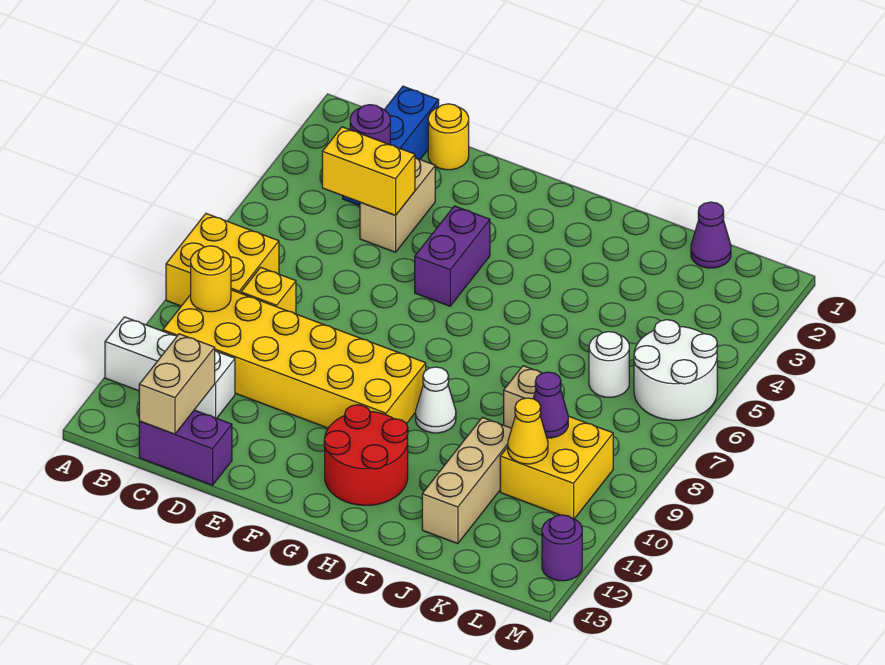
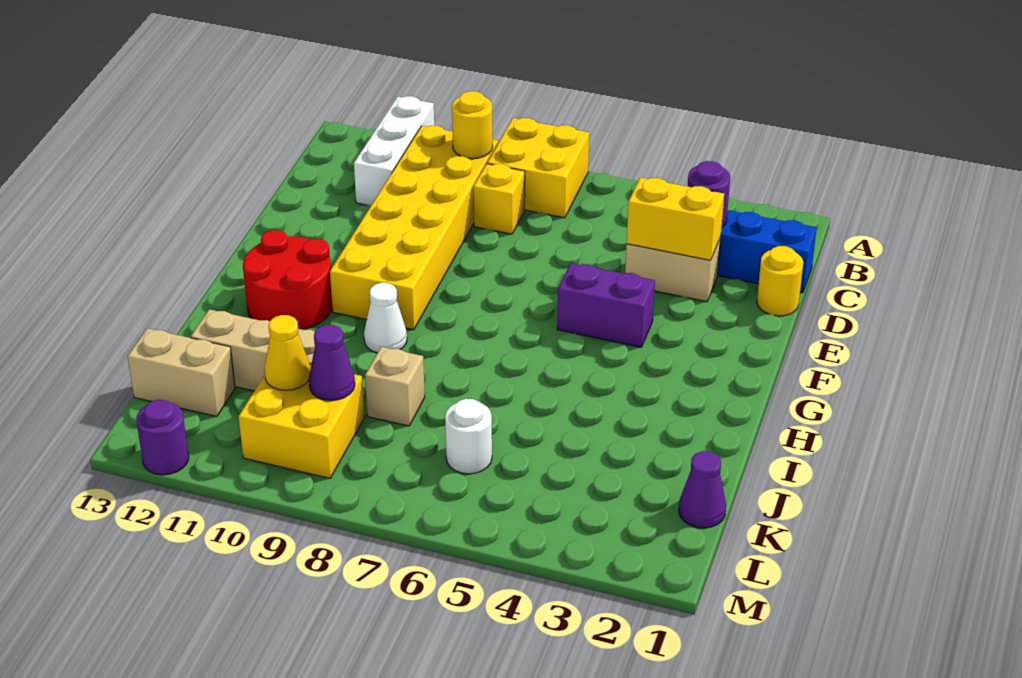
yellow 1x2 brick [322,127,415,215] -> yellow 1x2 brick turned to [627,178,724,260]
tan 1x2 brick [139,334,215,434] -> tan 1x2 brick moved to [128,328,235,417]
purple 1x2 brick [139,410,232,485] -> none
white 2x2 round brick [634,320,717,420] -> none

